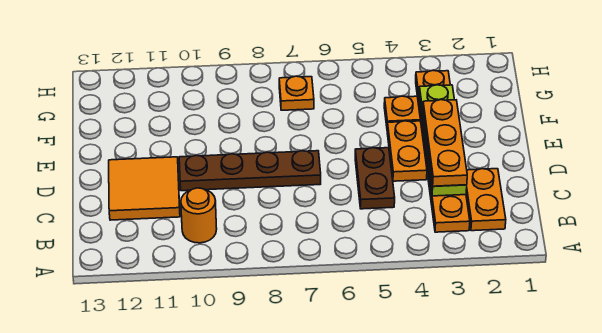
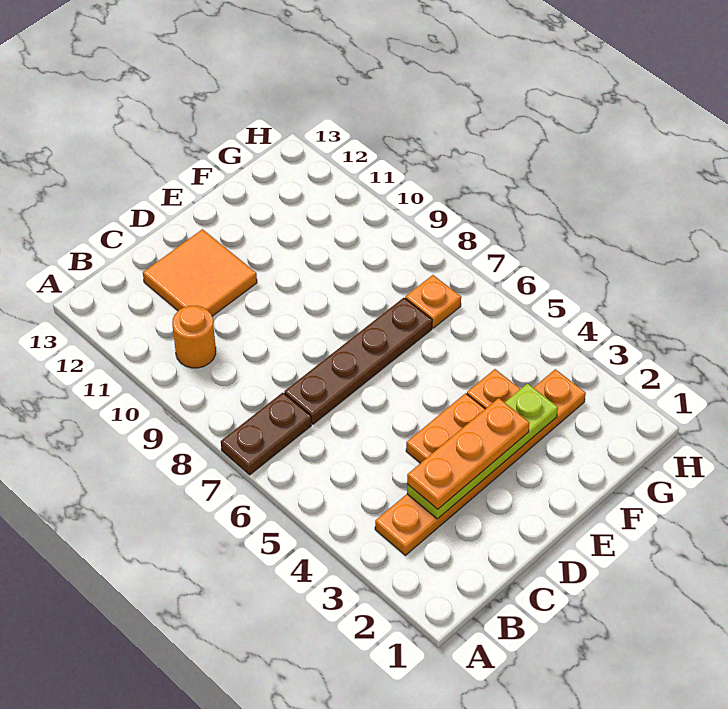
orange 1x2 plate [466,169,506,231] -> none
brown 1x2 plate [355,148,395,209] -> brown 1x2 plate moved to [221,393,311,475]
brown 1x4 plate [179,151,321,191] -> brown 1x4 plate turned to [284,298,432,424]

